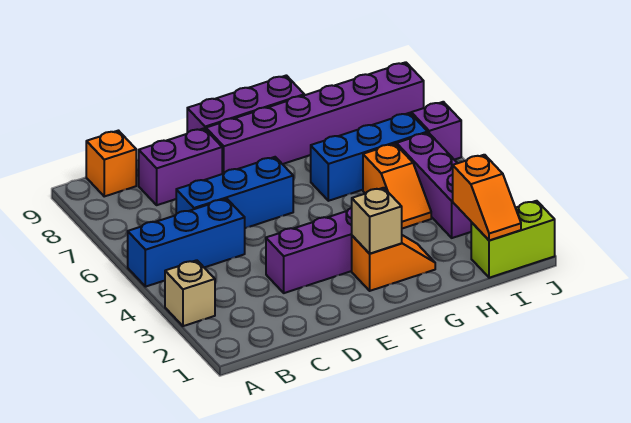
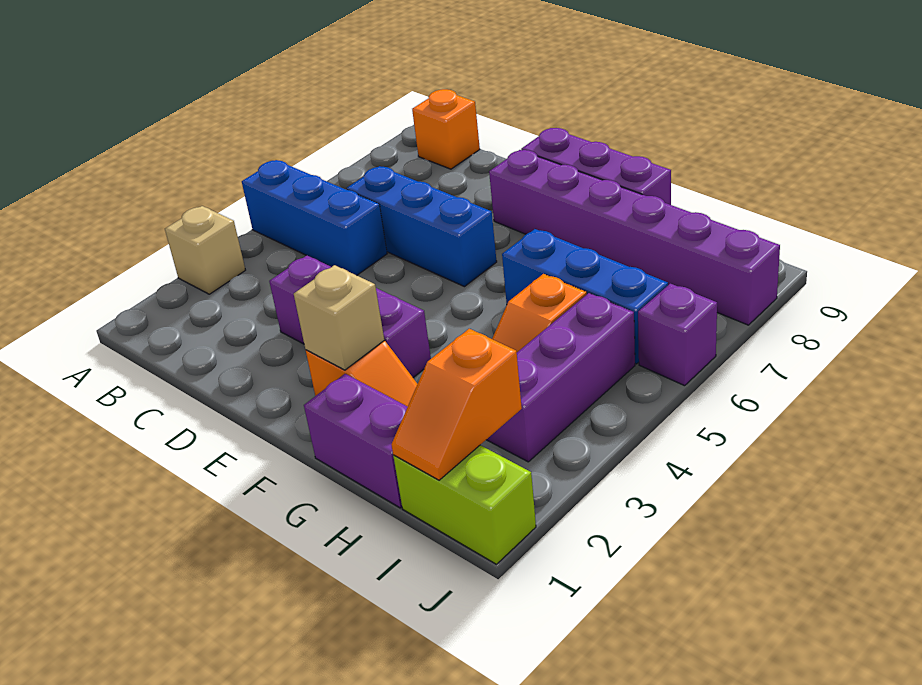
purple 1x2 brick [139,128,222,205] -> purple 1x2 brick moved to [304,374,407,508]

